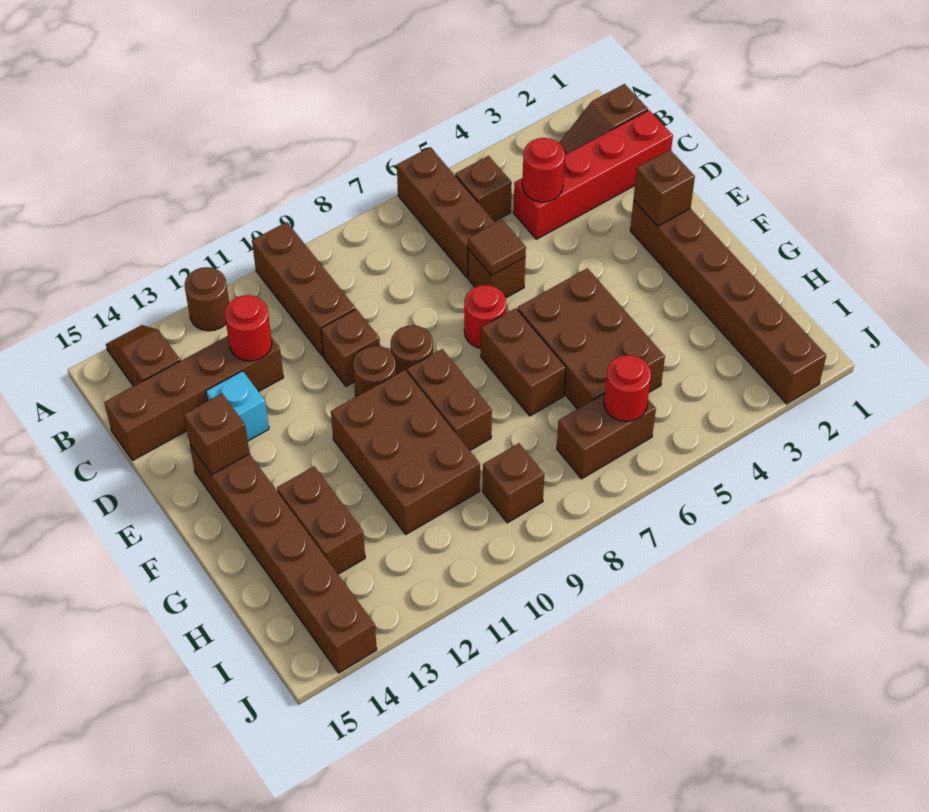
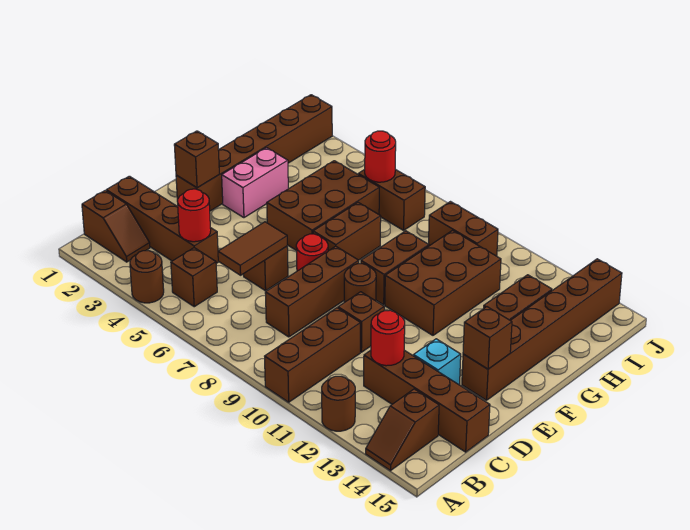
brown 1x3 brick [397,147,495,277] -> brown 1x3 brick moved to [265,246,359,337]
red 1x4 brick [513,110,673,239] -> brown 1x4 brick [106,176,218,263]
brown 1x1 tile [468,220,526,276] -> brown 1x2 tile [218,222,287,275]
brown 1x1 round brick [353,346,396,397] -> brown 1x1 round brick moved to [130,251,164,303]
none -> pink 1x2 brick [222,148,288,218]
brown 1x1 brick [483,443,544,523] -> brown 1x2 brick [429,202,498,256]

